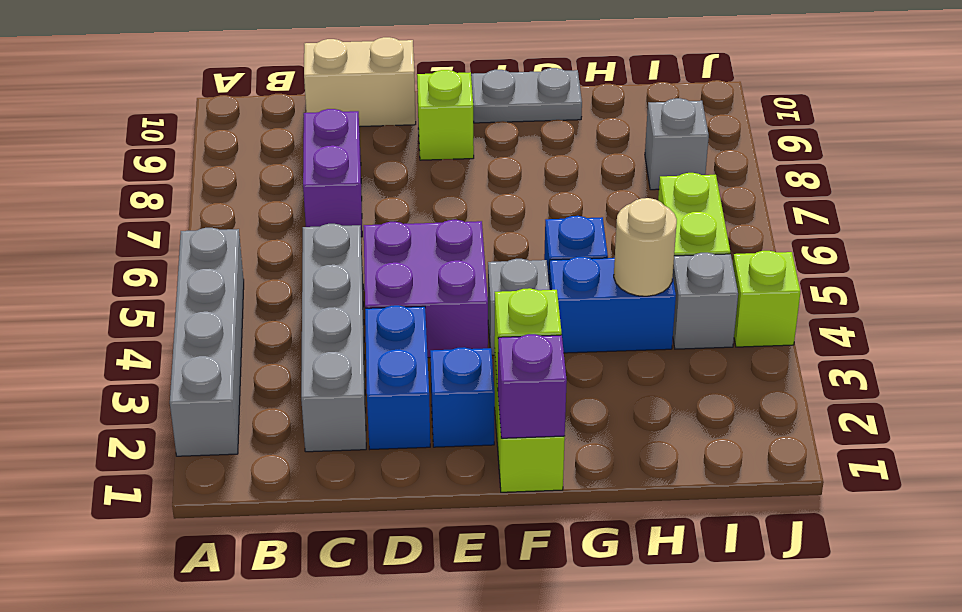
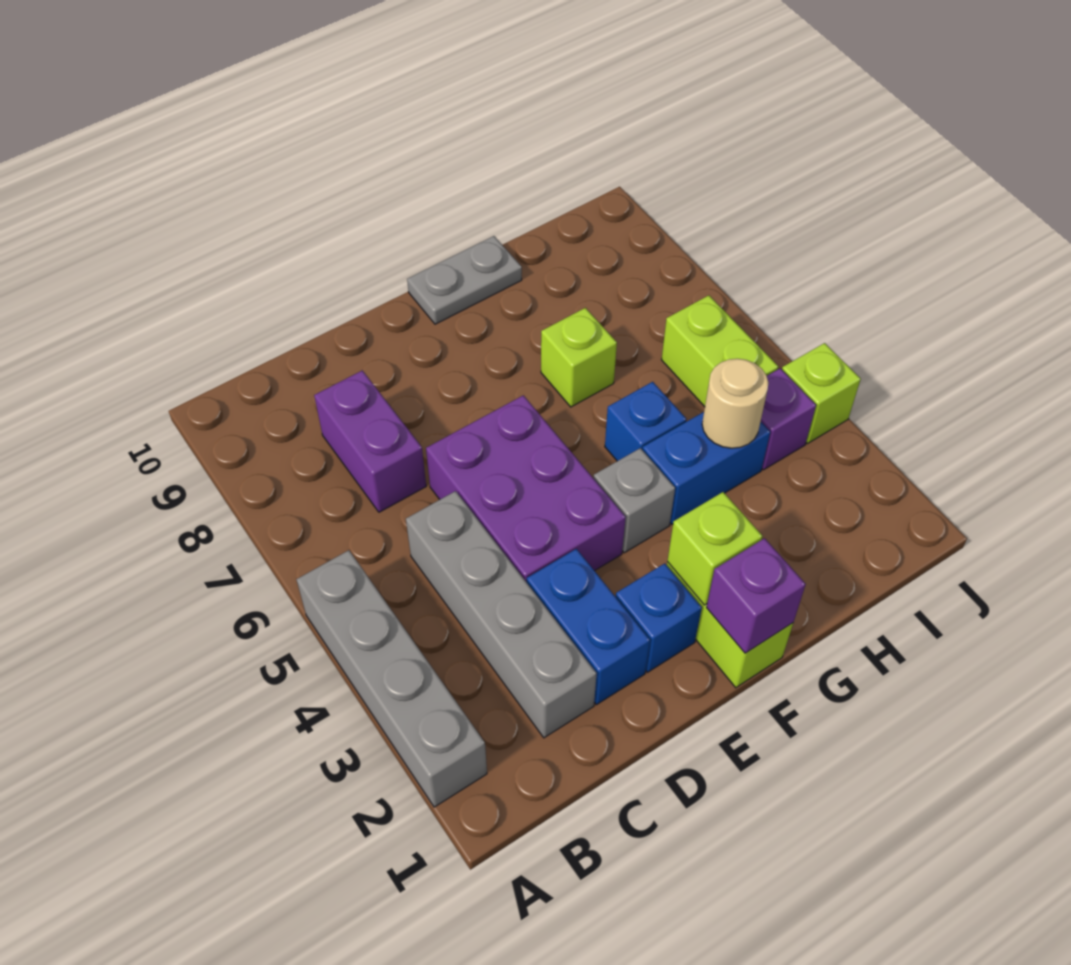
tan 1x2 brick [304,37,416,127] -> none
purple 2x2 brick [364,220,488,358] -> purple 2x3 brick [426,395,626,582]
lime 1x1 brick [417,70,474,160] -> lime 1x1 brick moved to [541,308,617,407]
grey 1x1 brick [673,253,738,349] -> purple 1x1 brick [761,368,816,470]
grey 1x1 brick [645,98,709,190] -> none

